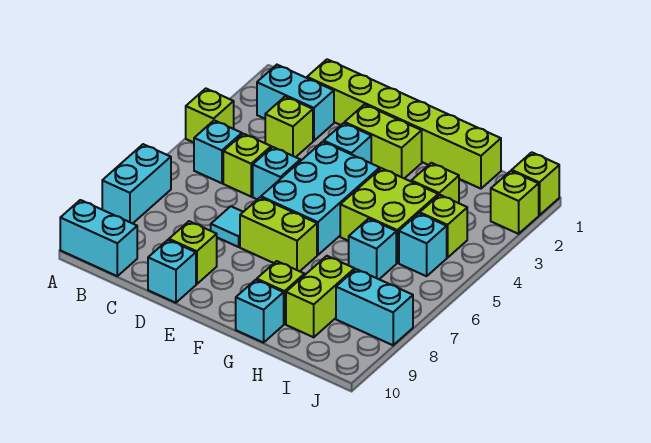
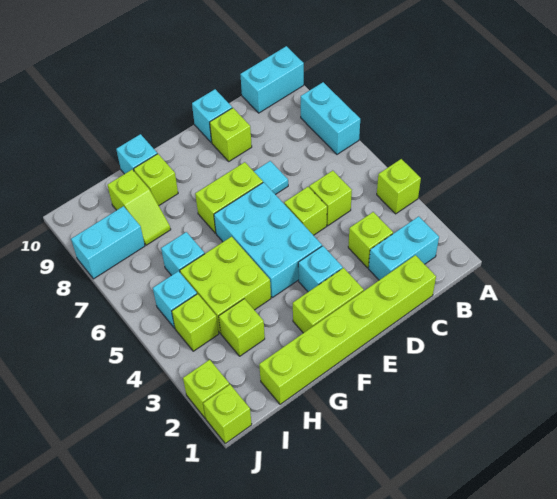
cyan 1x1 brick [194,120,242,183] -> none
cyan 1x1 brick [253,147,300,199] -> lime 1x1 brick [284,187,327,235]
lime 1x2 brick [286,256,355,337] -> lime 1x2 slope [108,170,171,245]

